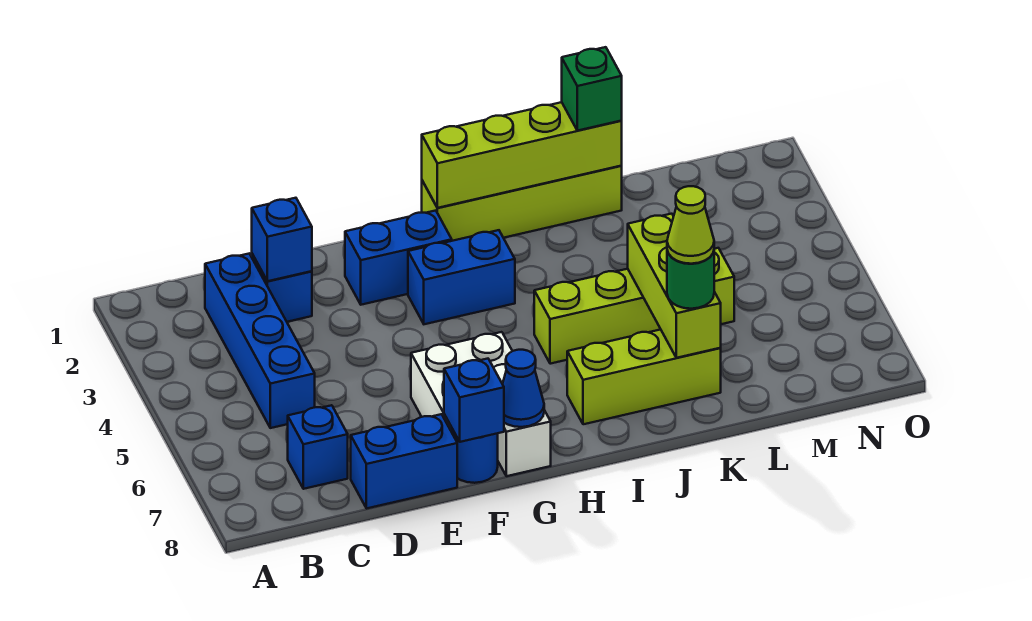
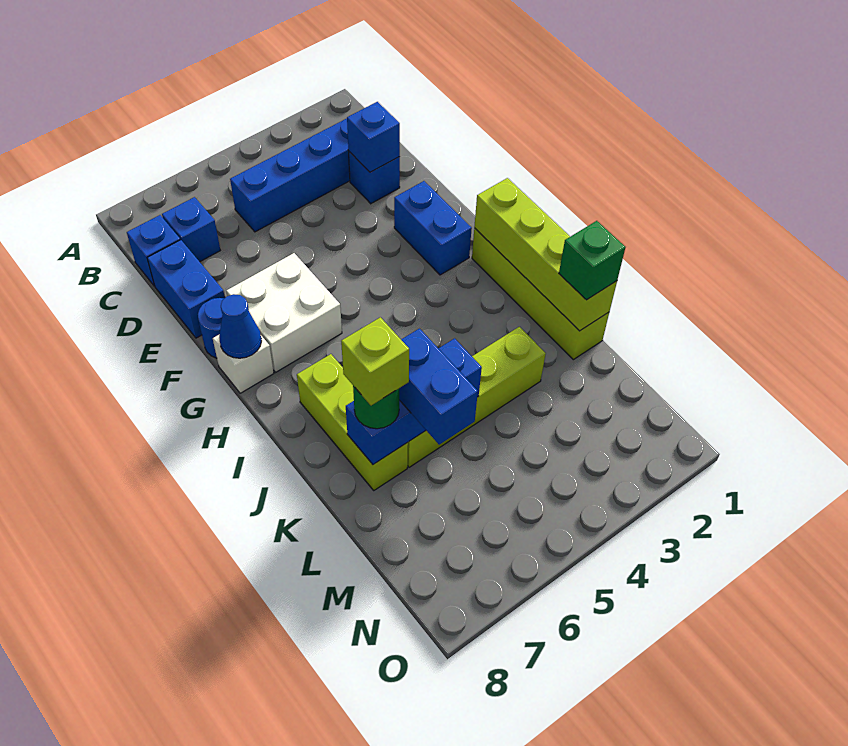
blue 1x1 brick [444,359,504,442] -> blue 1x1 brick moved to [127,215,180,286]
blue 1x2 brick [408,230,515,324] -> blue 1x2 brick moved to [399,329,478,445]
lime 1x4 brick [534,248,734,364] -> lime 1x4 brick turned to [408,327,546,467]
lime 1x3 brick [628,214,721,358] -> blue 1x3 brick [346,338,482,464]
lime 1x1 cone [667,186,714,264] -> lime 1x1 brick [341,317,409,406]

